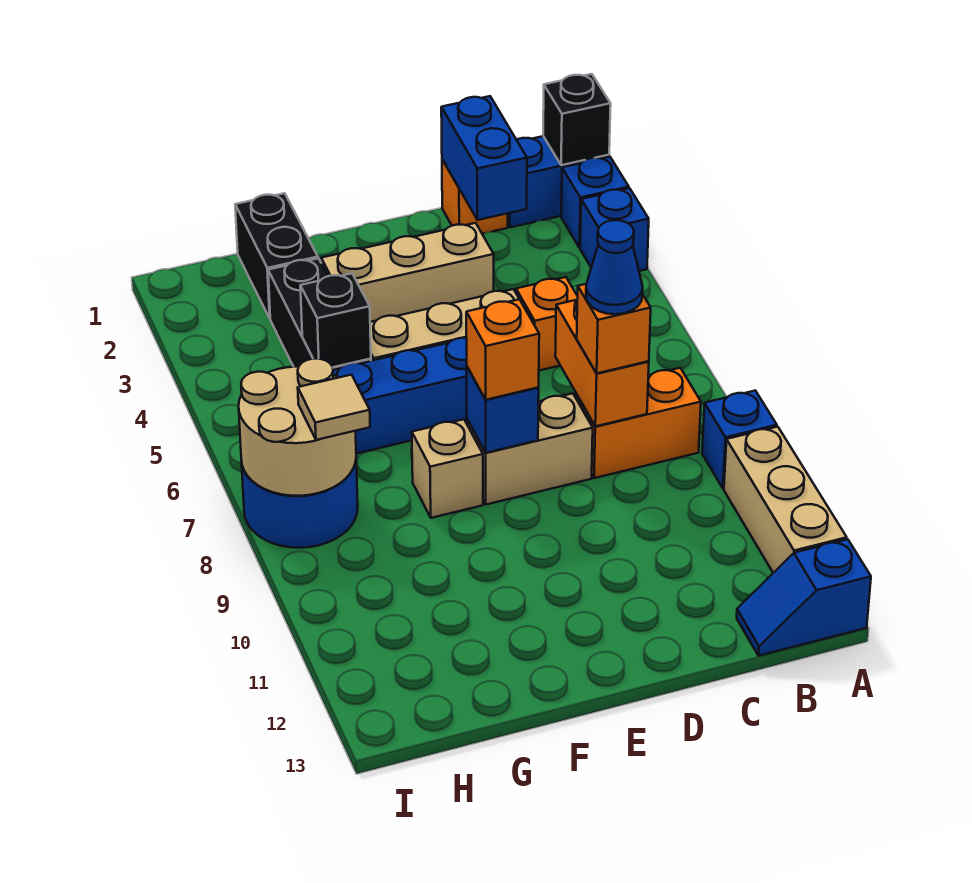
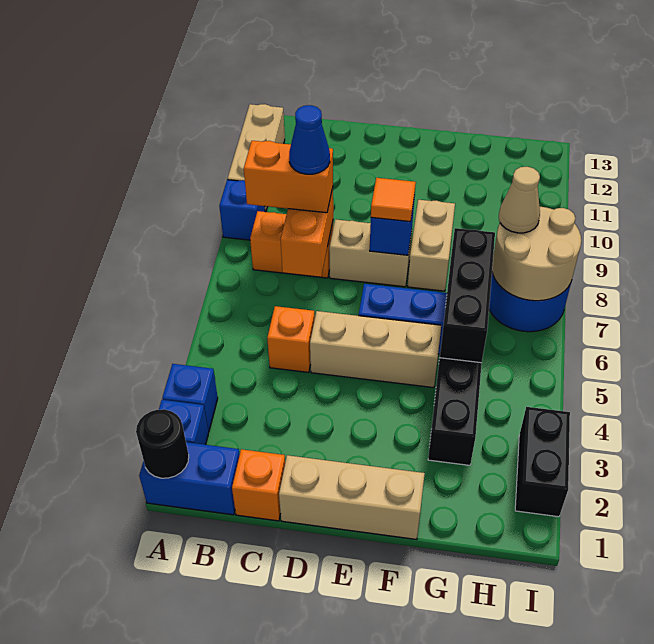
black 1x1 brick [543,74,611,165] -> black 1x1 round brick [136,409,189,478]
blue 1x2 slope [737,539,871,656] -> none
blue 1x2 brick [441,96,527,220] -> none
orange 1x1 brick [577,284,651,373] -> orange 1x2 brick [244,141,333,213]
tan 1x3 brick [321,223,494,322] -> tan 1x3 brick moved to [279,455,425,540]
orange 1x1 brick [466,299,539,400] -> orange 1x1 tile [371,178,416,222]
tan 1x1 brick [412,419,483,518] -> tan 1x2 brick [408,200,455,291]
black 1x2 brick [235,193,318,318] -> black 1x2 brick moved to [515,407,570,517]
black 1x1 brick [300,273,371,367] -> black 1x3 brick [440,228,495,363]
tan 1x1 tile [298,375,370,440] -> tan 1x1 cone [499,167,540,233]

